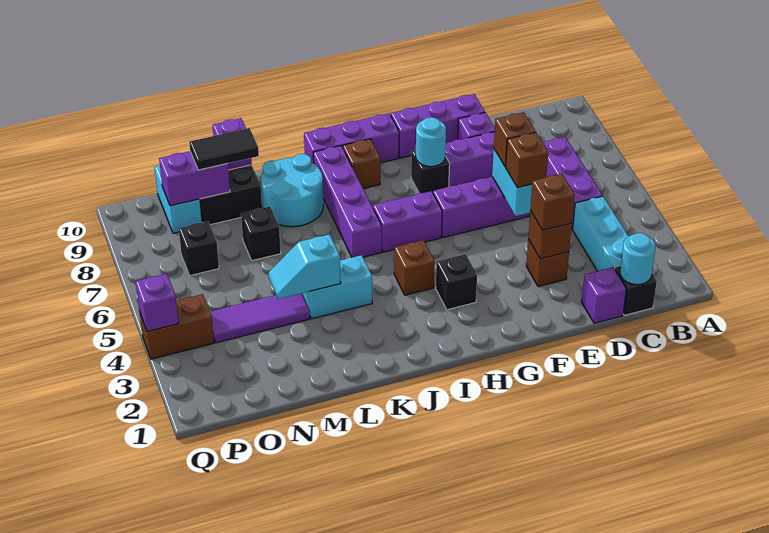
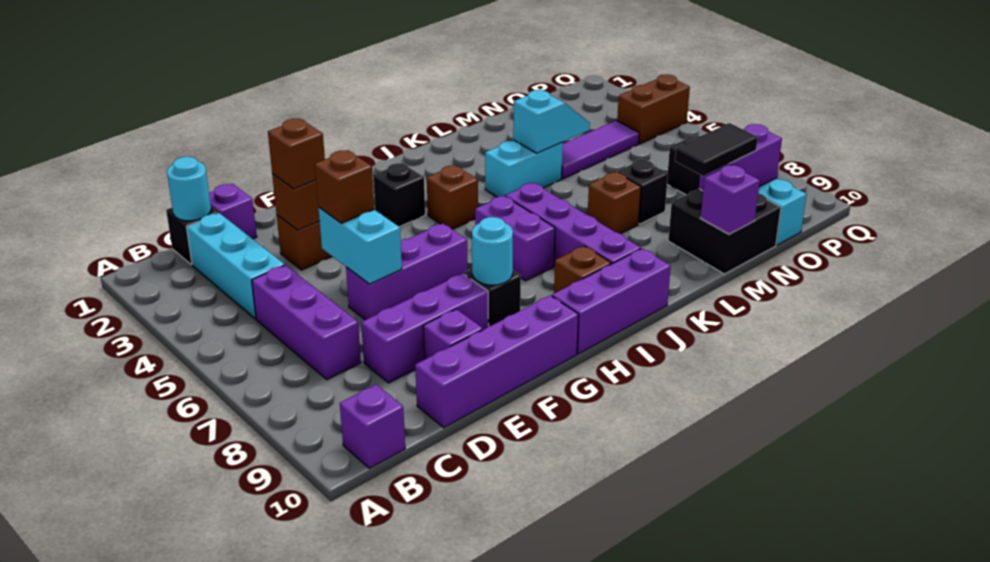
brown 1x1 brick [494,112,536,167] -> brown 1x1 brick moved to [588,172,641,234]
purple 1x3 brick [391,94,485,158] -> purple 1x4 brick [415,295,579,428]
purple 1x2 brick [373,191,442,252] -> purple 1x2 brick turned to [475,196,555,281]
cyan 2x2 round brick [261,154,323,227] -> none
purple 1x1 brick [135,274,179,332] -> purple 1x1 brick moved to [340,384,405,468]

